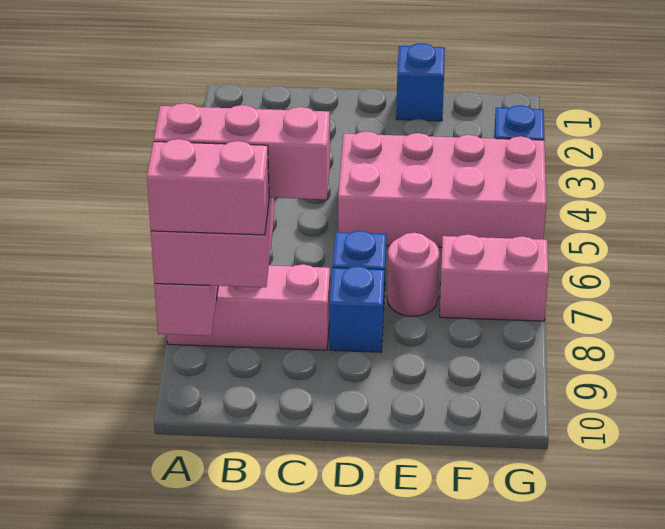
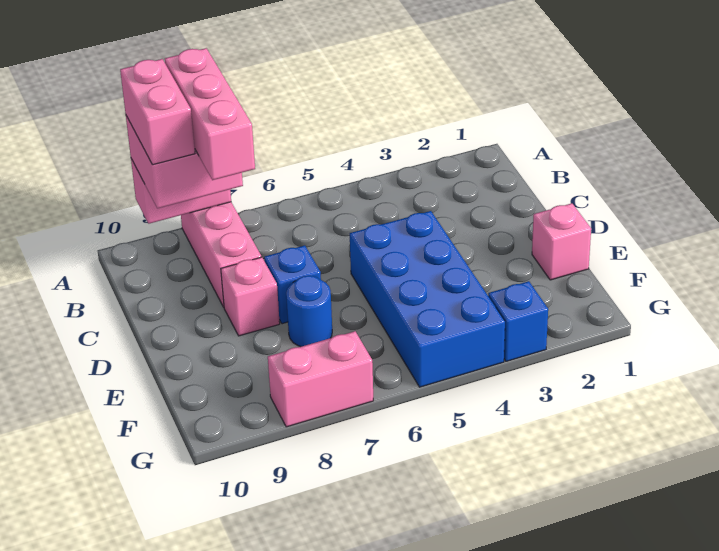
pink 2x4 brick [338,131,546,247] -> blue 2x4 brick [350,211,505,387]
blue 1x1 brick [330,266,384,352] -> pink 1x1 brick [221,257,280,336]
blue 1x1 brick [396,43,445,121] -> pink 1x1 brick [532,203,591,280]
pink 1x1 round brick [387,233,439,316] -> blue 1x1 round brick [286,276,332,347]
pink 1x2 brick [440,234,548,321] -> pink 1x2 brick turned to [268,331,373,427]

